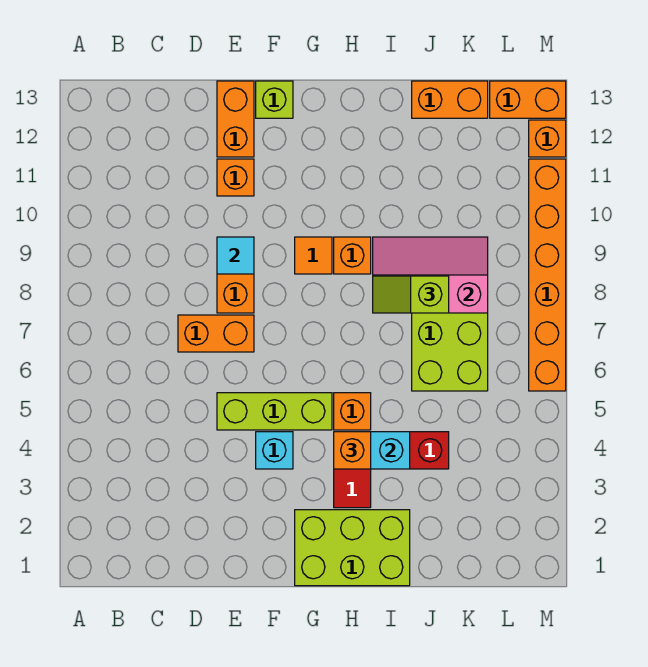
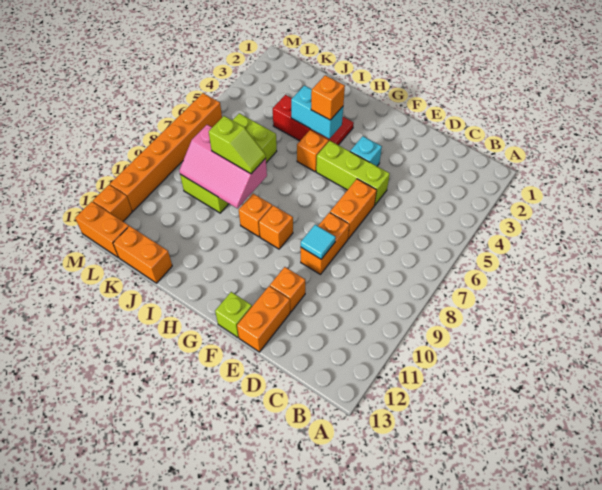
orange 1x2 brick [178,315,254,352] -> orange 1x2 brick turned to [330,179,377,239]
lime 2x3 brick [295,510,410,586] -> none
orange 1x1 tile [295,237,332,274] -> orange 1x1 brick [259,205,293,249]

